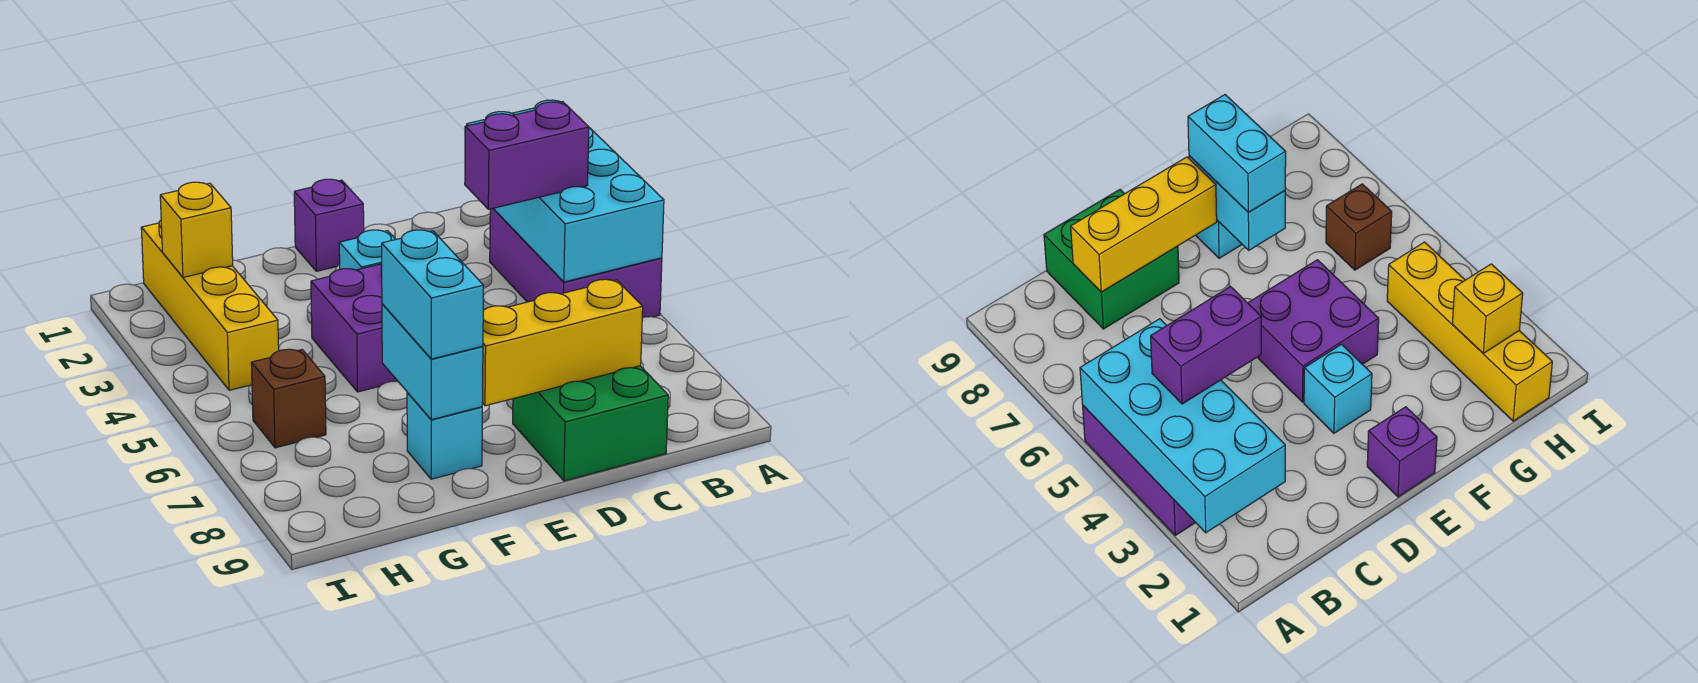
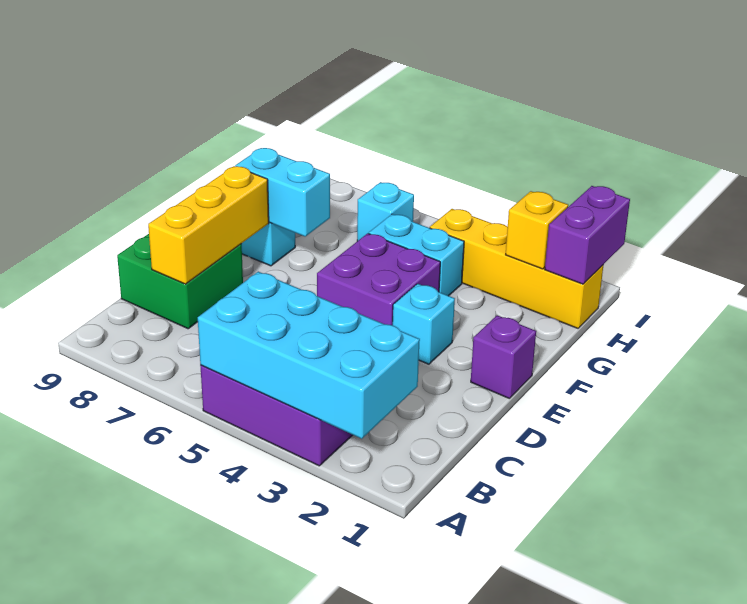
purple 1x2 brick [465,102,589,209] -> purple 1x2 brick moved to [545,186,630,284]
cyan 1x2 brick [382,230,483,359] -> cyan 1x2 brick moved to [369,214,464,296]
brown 1x1 brick [251,349,326,448] -> cyan 1x1 brick [357,182,414,241]

